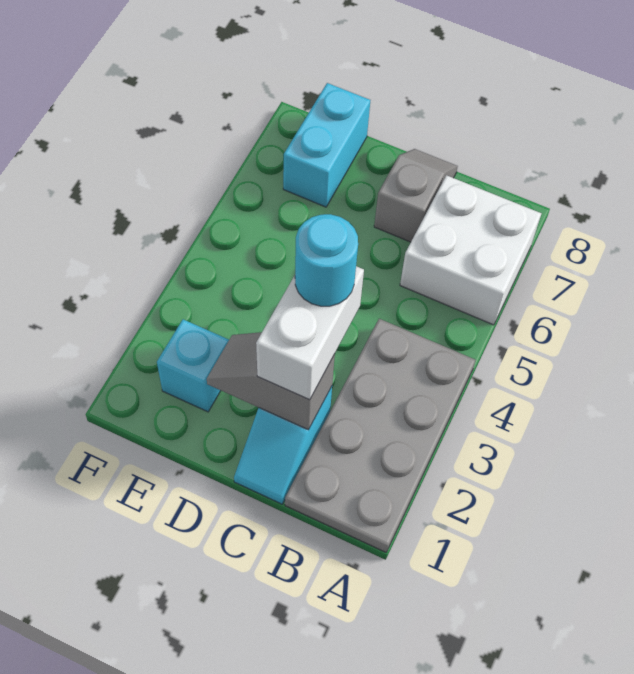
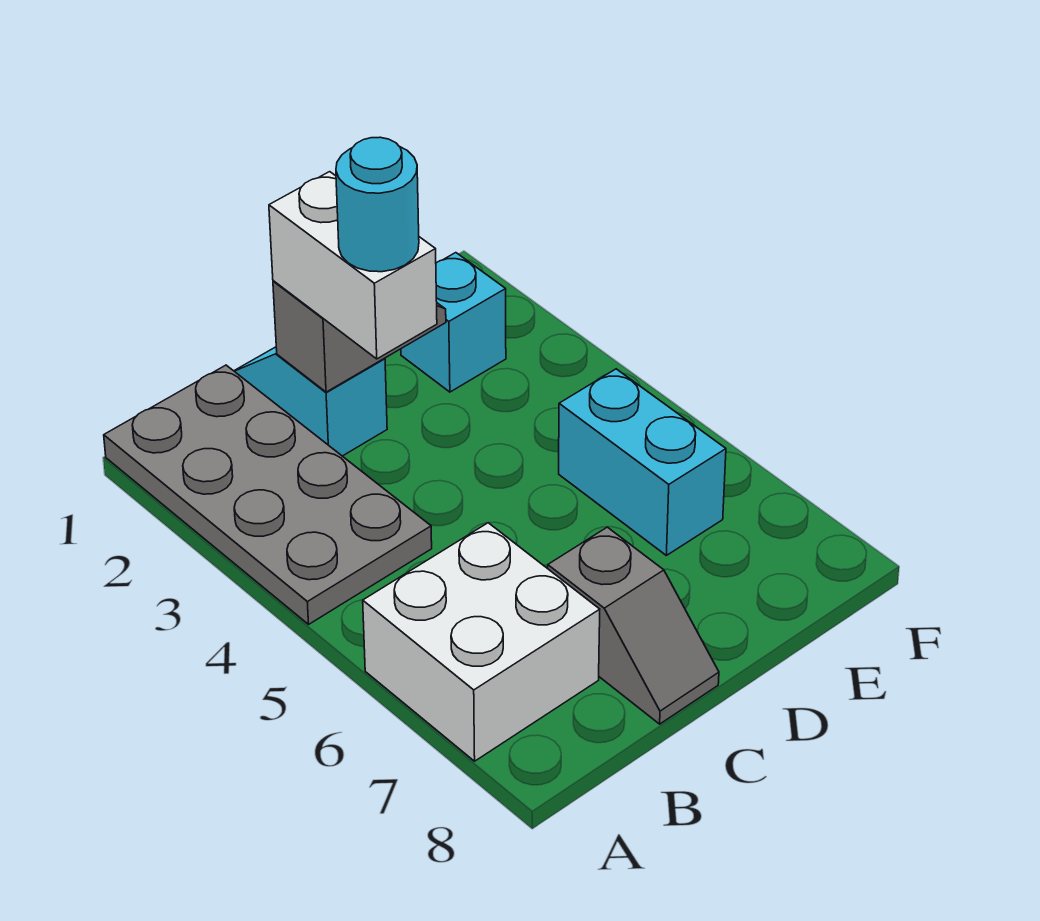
cyan 1x2 brick [283,83,370,207] -> cyan 1x2 brick moved to [559,369,726,555]

